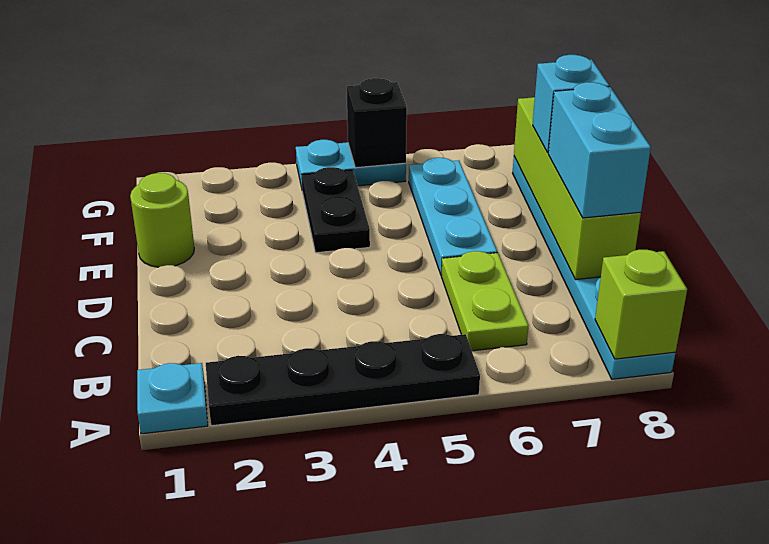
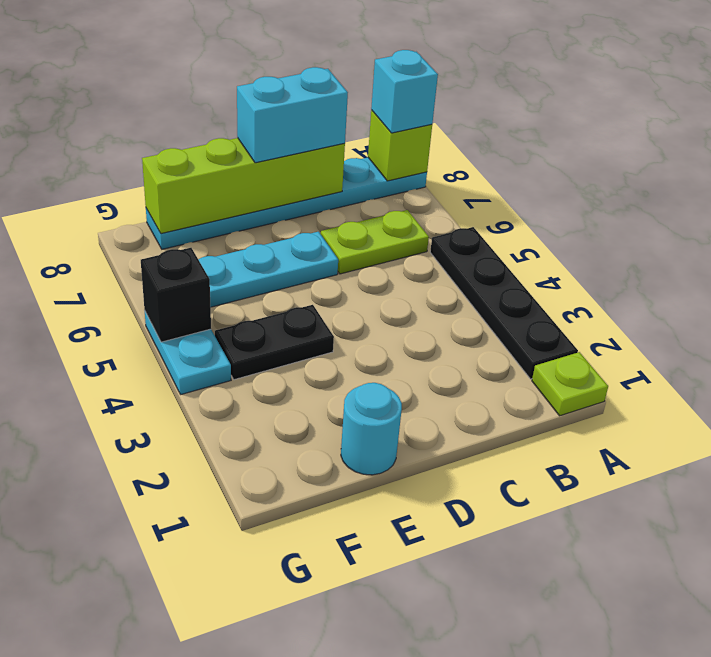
cyan 1x1 plate [137,363,208,434] -> lime 1x1 plate [532,352,608,416]
lime 1x1 round brick [130,173,194,267] -> cyan 1x1 round brick [341,383,402,475]
cyan 1x1 brick [533,55,609,153] -> cyan 1x1 brick moved to [371,50,438,133]

